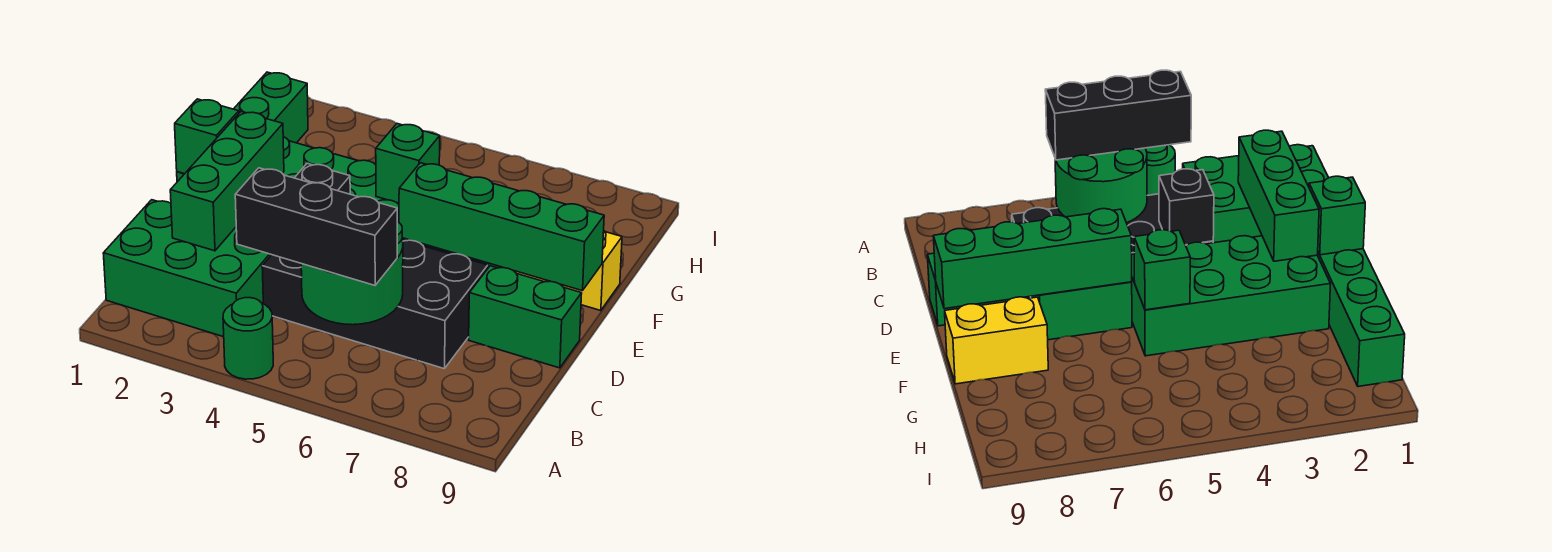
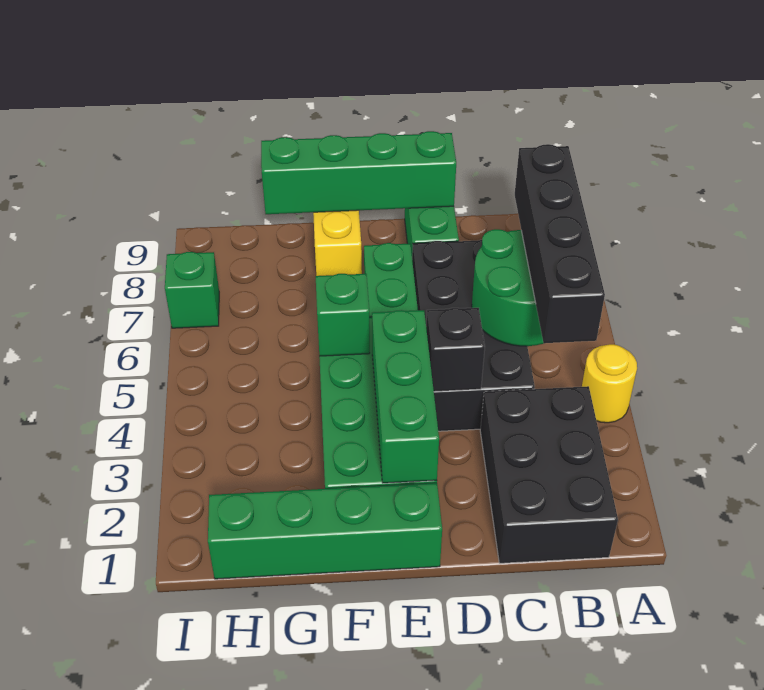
green 1x1 round brick [223,298,273,379] -> yellow 1x1 round brick [582,344,637,423]
green 2x3 brick [103,200,271,337] -> black 2x3 brick [480,386,618,563]
black 1x3 brick [235,168,397,285] -> black 1x4 brick [515,144,605,343]
green 1x3 brick [170,112,284,251] -> green 1x3 brick turned to [372,310,439,483]
green 1x1 brick [175,99,239,174] -> green 1x1 brick moved to [165,252,219,328]
green 1x4 brick [399,163,604,291] -> green 1x4 brick turned to [261,131,456,214]

